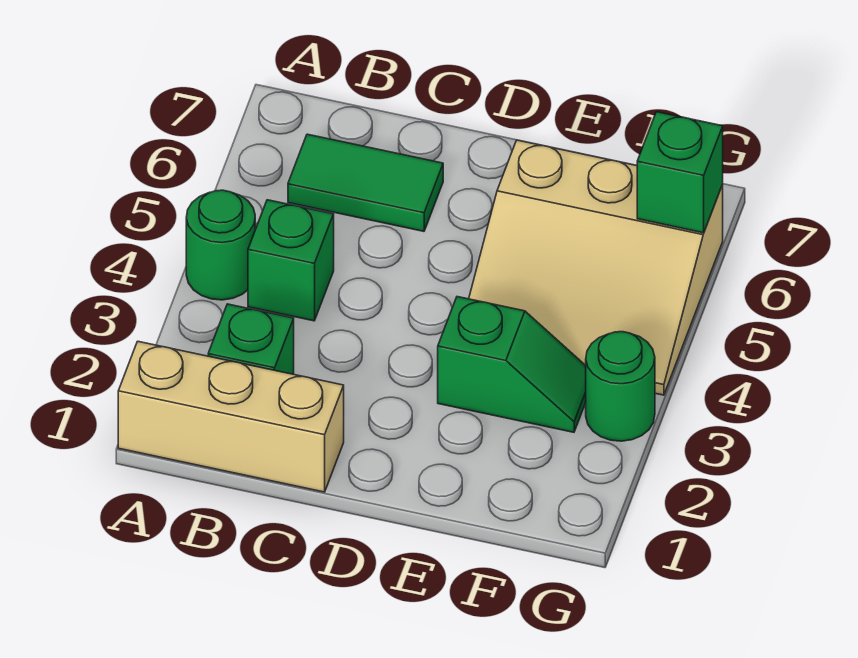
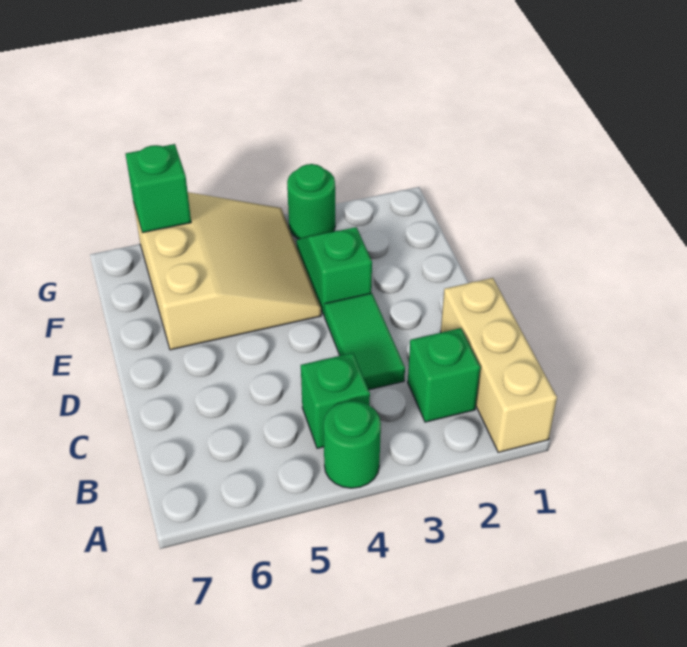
green 1x2 tile [288,134,443,231] -> green 1x2 tile moved to [324,293,405,390]

